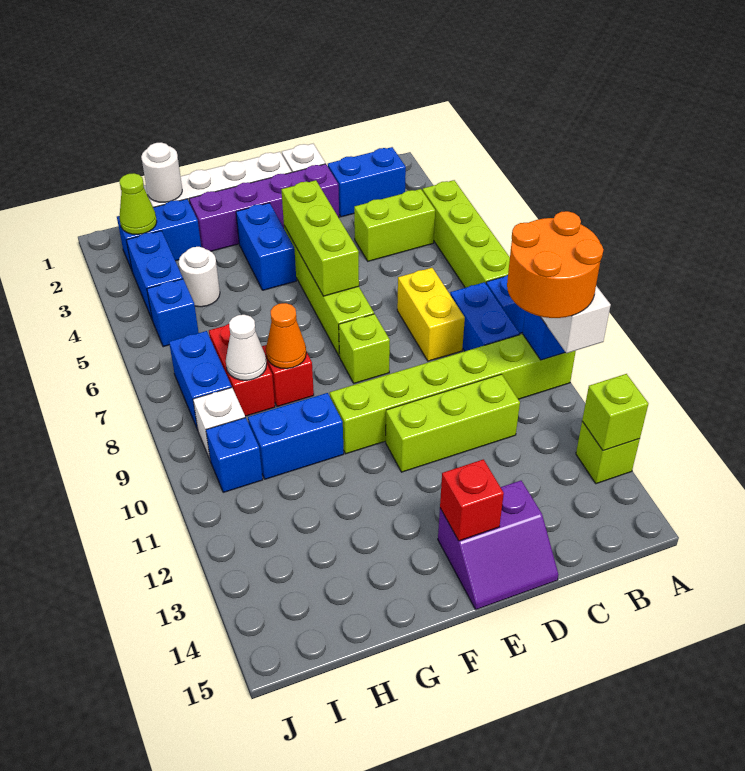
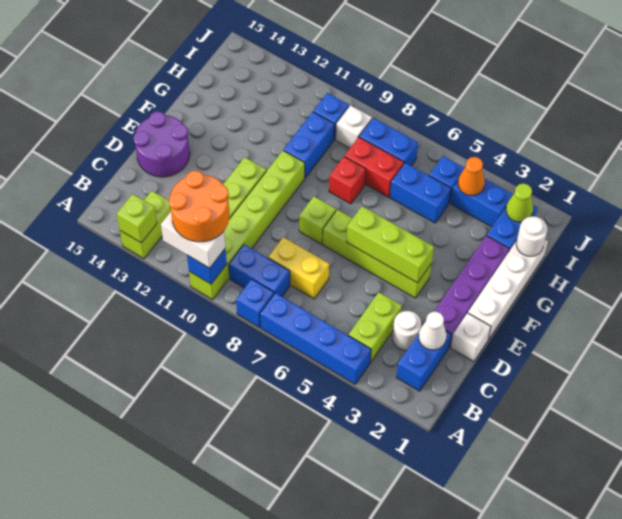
lime 1x4 brick [422,180,510,288] -> blue 1x4 brick [260,293,371,384]
lime 1x1 brick [576,421,640,484] -> lime 1x2 brick [120,191,171,259]
purple 2x2 slope [438,481,559,610] -> purple 2x2 round brick [133,111,190,177]
red 1x1 brick [440,459,504,541] -> none
blue 1x2 brick [236,203,296,290] -> blue 1x2 brick moved to [390,163,451,223]
orange 1x1 cone [266,303,306,369] -> orange 1x1 cone moved to [458,157,485,196]
white 1x1 round brick [179,247,220,307] -> white 1x1 round brick moved to [392,311,421,350]
white 1x1 cone [226,315,267,380] -> white 1x1 cone moved to [419,312,447,350]

